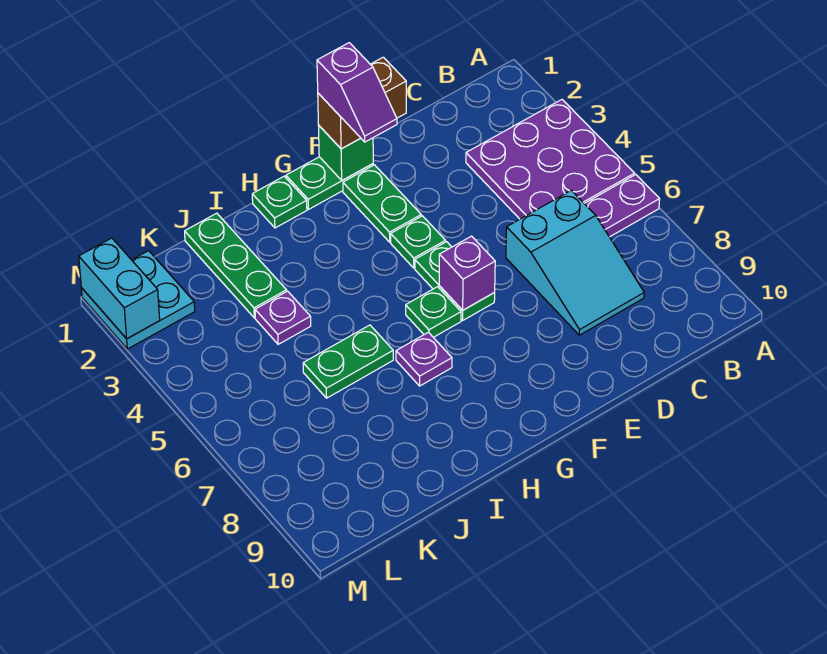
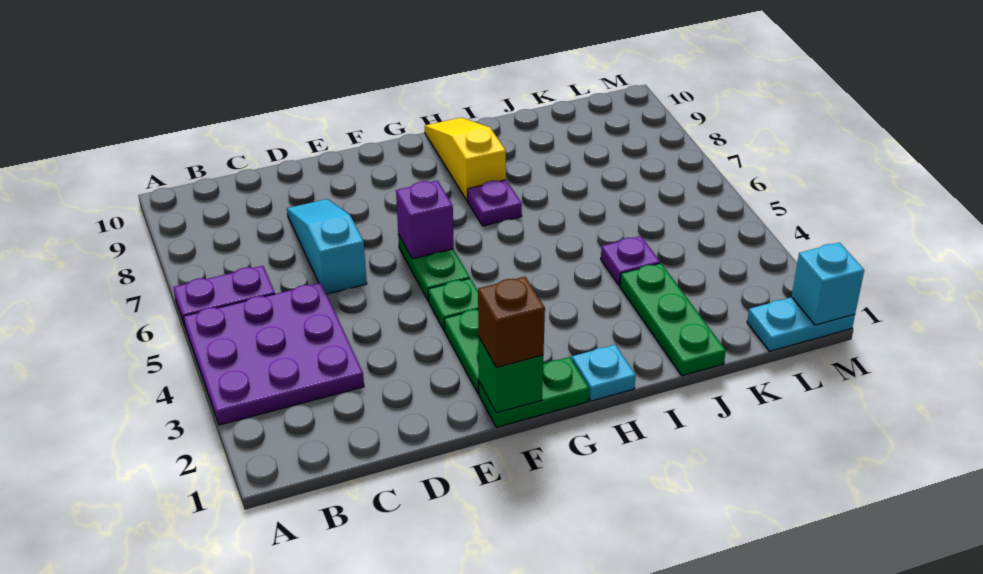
cyan 2x3 slope [506,190,644,335] -> cyan 1x3 slope [287,199,367,294]
brown 1x2 brick [318,57,406,149] -> brown 1x1 brick [478,277,545,367]
purple 1x2 slope [317,43,397,142] -> none
green 1x1 plate [406,287,461,337] -> none
green 1x1 plate [252,176,307,228] -> cyan 1x1 plate [572,345,636,401]
none -> yellow 1x3 slope [425,118,506,201]
green 1x2 plate [303,325,393,398] -> none
cyan 2x2 plate [81,251,195,349] -> cyan 1x2 plate [747,297,855,351]
cyan 1x2 brick [79,238,160,339] -> cyan 1x1 brick [792,242,864,325]

